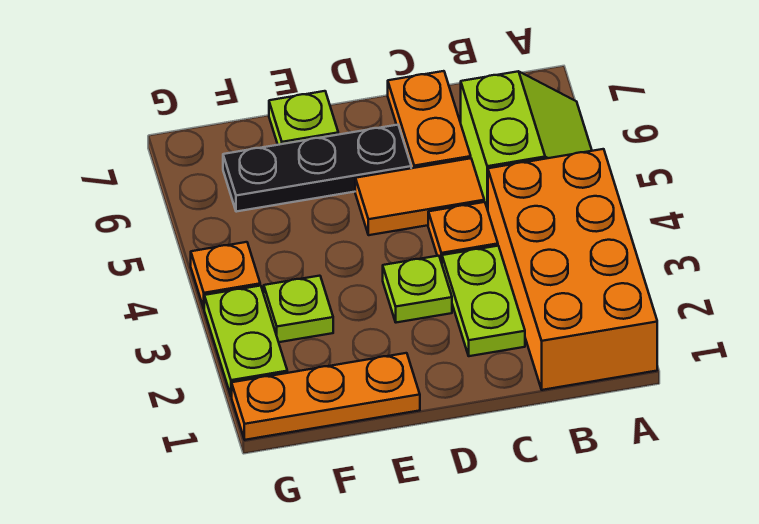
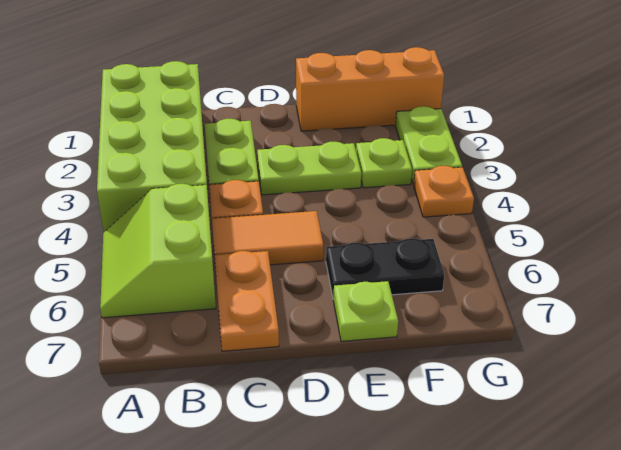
orange 2x4 brick [488,149,657,390] -> lime 2x4 brick [97,61,207,233]
lime 1x1 plate [383,256,452,323] -> lime 1x2 plate [257,142,361,195]
black 1x3 plate [223,125,411,212] -> black 1x2 plate [326,238,444,299]
orange 1x3 plate [232,353,420,440] -> orange 1x3 brick [296,47,444,131]

